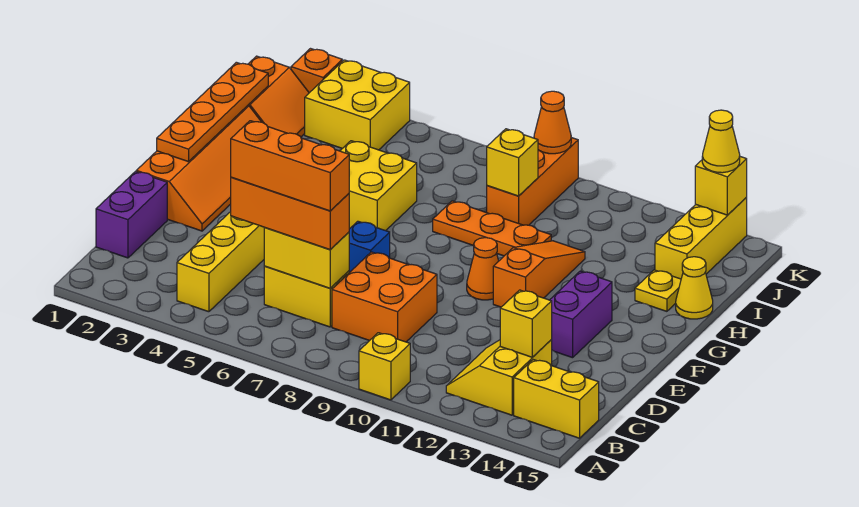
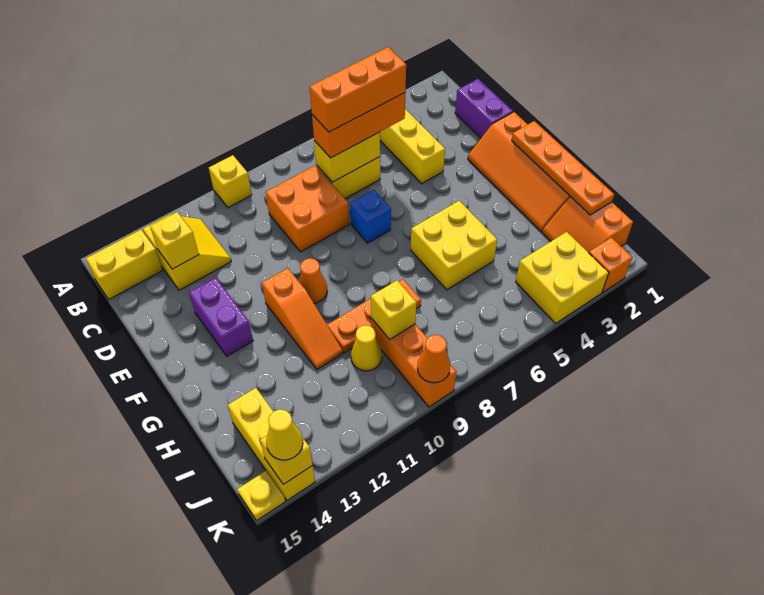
yellow 1x1 plate [635,270,681,311] -> yellow 1x1 plate moved to [237,471,285,521]
yellow 1x1 cone [676,257,713,319] -> yellow 1x1 cone moved to [351,325,382,371]

